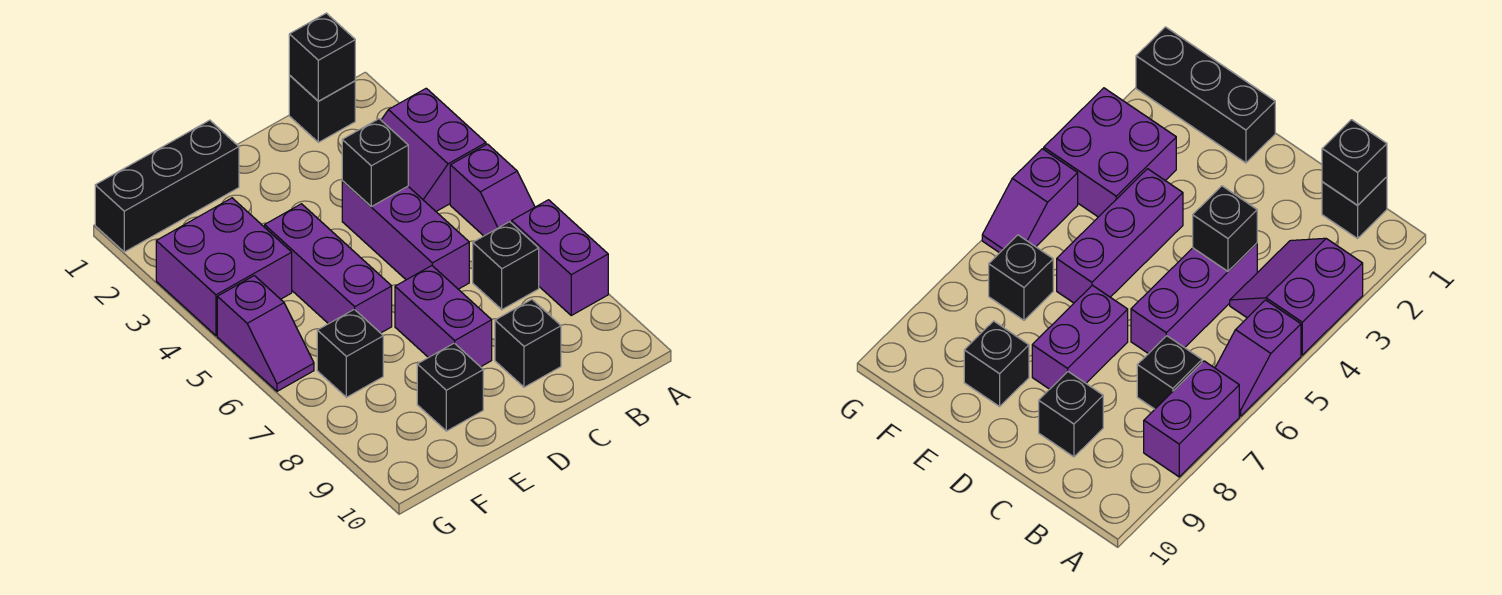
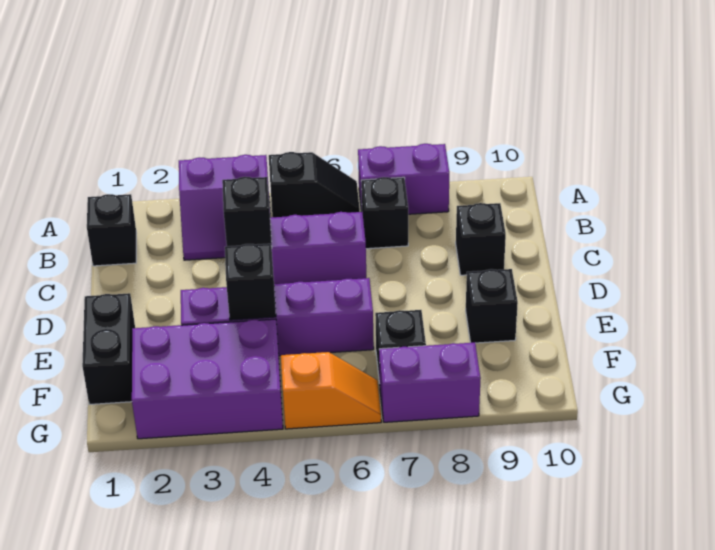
purple 1x2 slope [450,144,535,236] -> black 1x2 slope [269,152,360,217]
black 1x1 brick [289,13,355,101] -> black 1x1 brick moved to [225,244,276,320]
purple 1x2 brick [395,266,492,367] -> purple 1x2 brick moved to [379,342,481,422]
black 1x3 brick [95,120,239,252] -> black 1x2 brick [82,293,135,405]
purple 1x3 brick [265,204,392,333] -> purple 1x4 brick [181,278,374,356]
purple 2x2 brick [156,198,292,336] -> purple 2x3 brick [132,319,283,439]
purple 1x2 slope [217,276,314,391] -> orange 1x2 slope [281,352,381,429]

